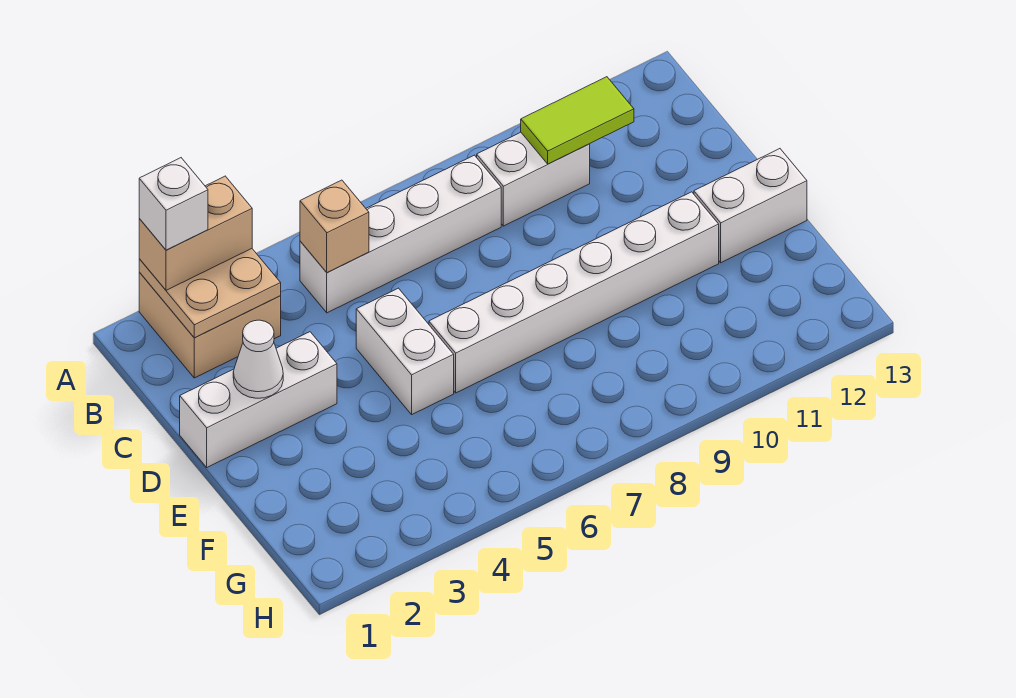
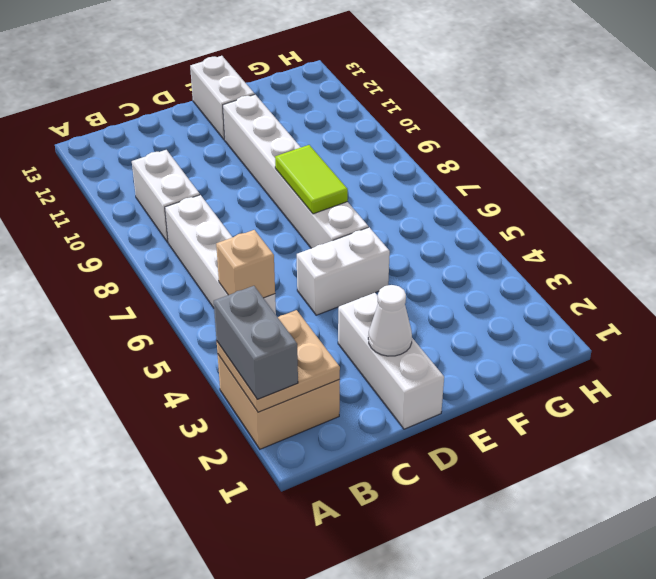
tan 1x2 brick [139,176,252,290] -> grey 1x2 brick [214,286,298,399]
white 1x1 brick [139,158,208,250] -> none
lime 1x2 tile [521,77,634,164] -> lime 1x2 tile moved to [275,145,348,214]

